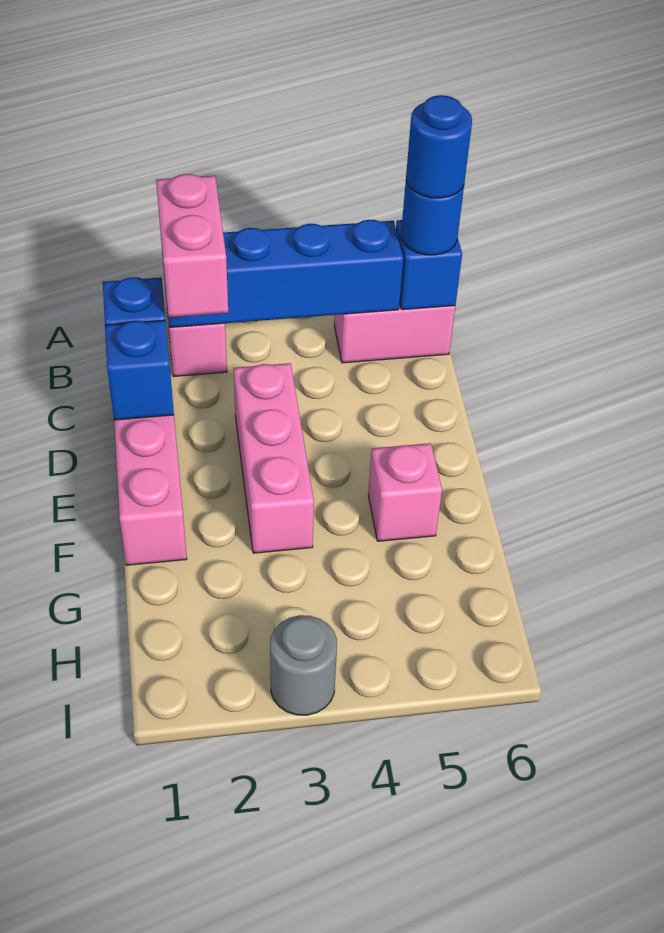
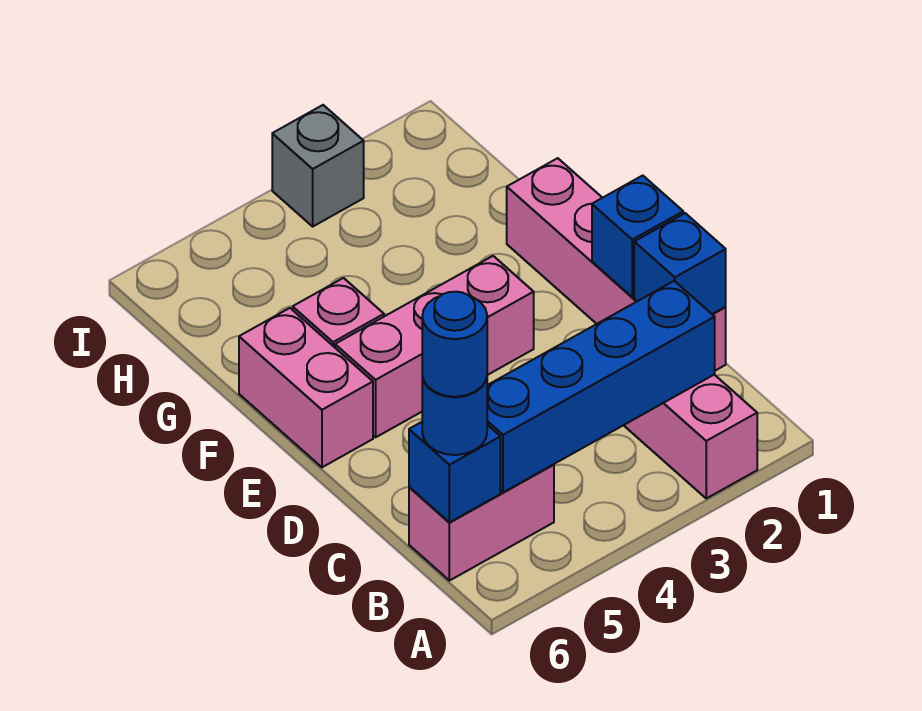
pink 1x2 brick [156,174,228,317] -> pink 1x2 brick moved to [239,308,373,467]
pink 1x3 brick [234,363,314,553] -> pink 1x3 brick turned to [335,256,534,437]
grey 1x1 round brick [270,615,337,715] -> grey 1x1 brick [272,105,364,226]

